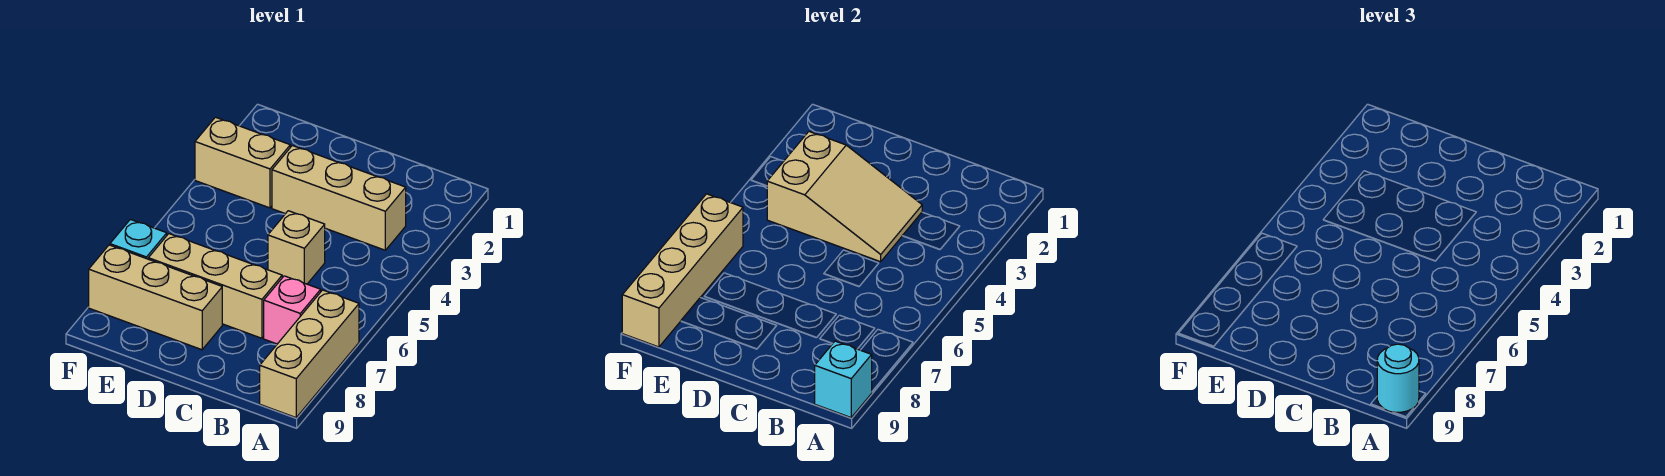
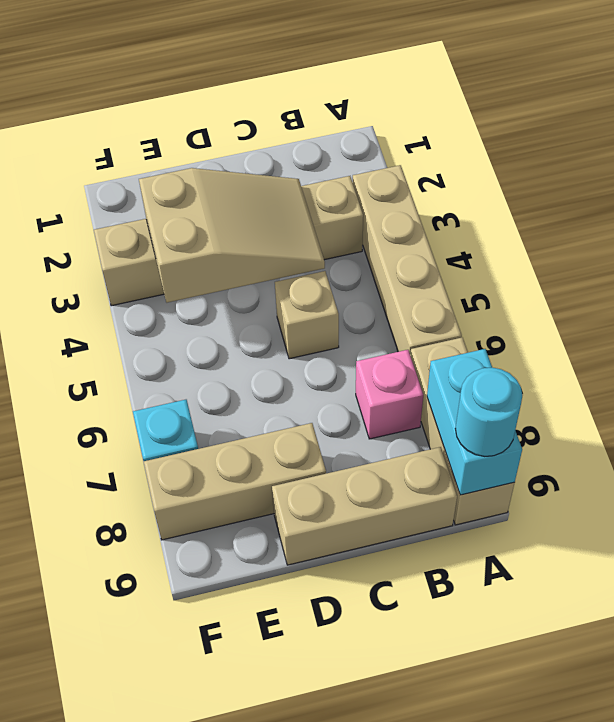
cyan 1x1 brick [815,341,872,417] -> cyan 1x2 brick [427,349,522,495]
tan 1x3 brick [148,234,282,338] -> tan 1x3 brick moved to [272,447,457,565]
tan 1x4 brick [622,194,743,347] -> tan 1x4 brick moved to [352,165,462,354]

